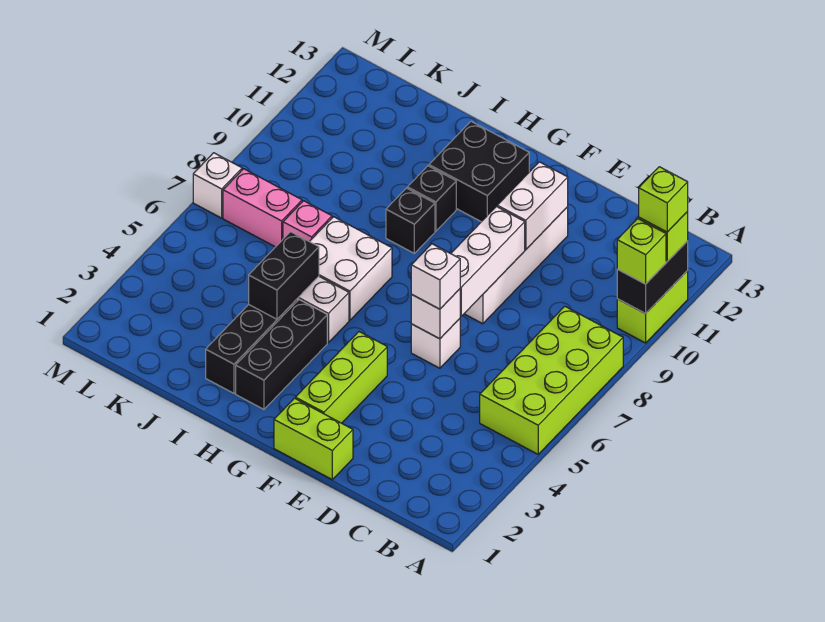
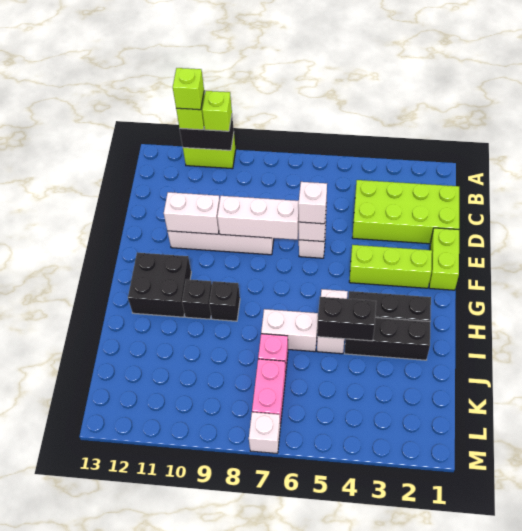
lime 2x4 brick [480,306,623,454] -> lime 2x4 brick moved to [352,180,459,244]
white 2x2 brick [309,217,392,320] -> white 1x2 brick [261,309,318,352]

